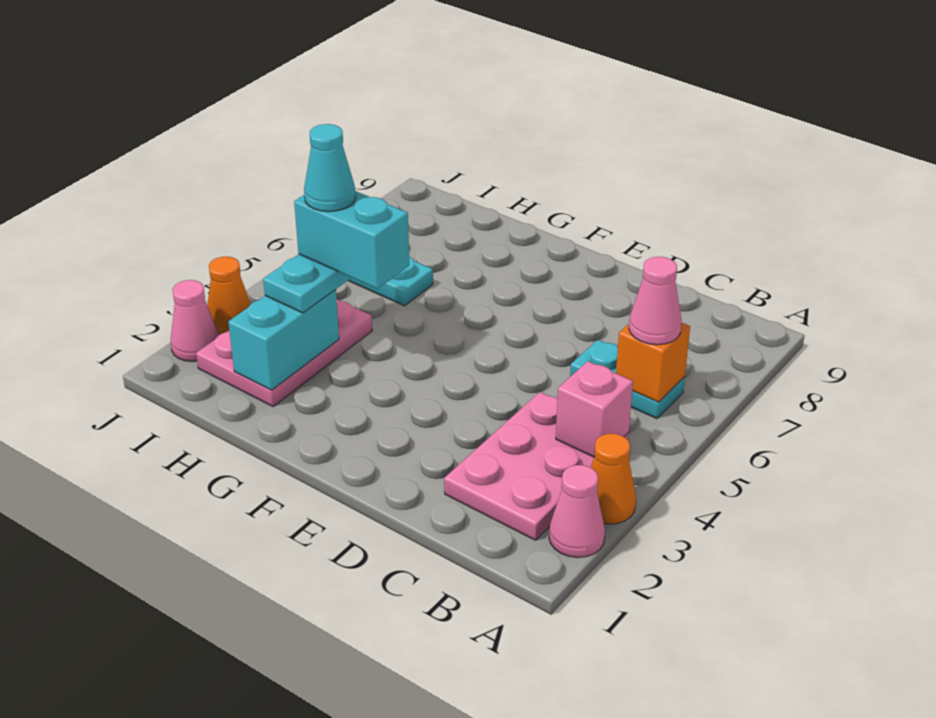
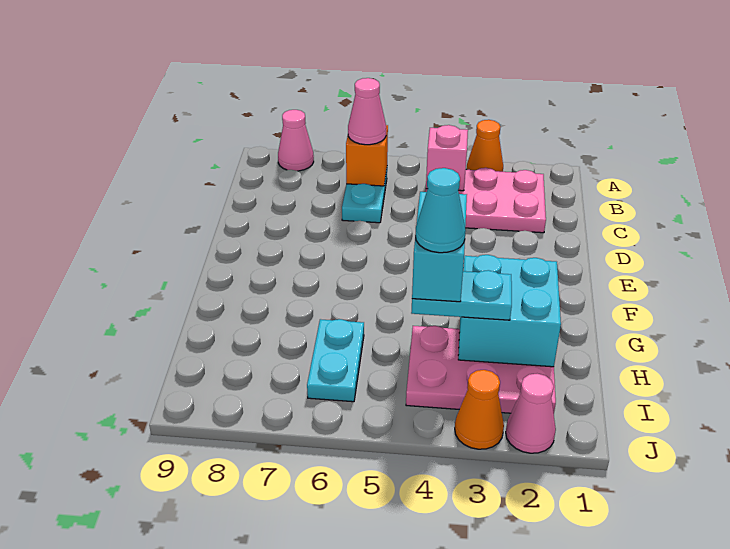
pink 1x1 cone [549,465,605,557] -> pink 1x1 cone moved to [278,110,314,171]
cyan 1x2 brick [228,290,339,390] -> cyan 2x2 brick [458,255,561,367]

